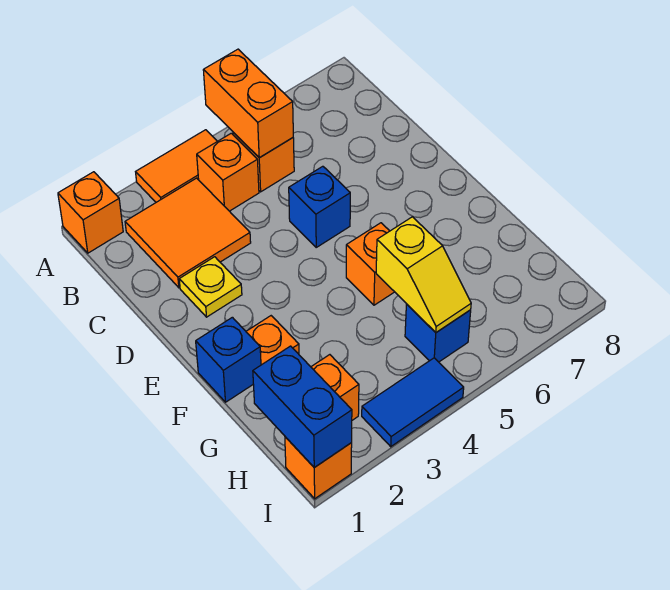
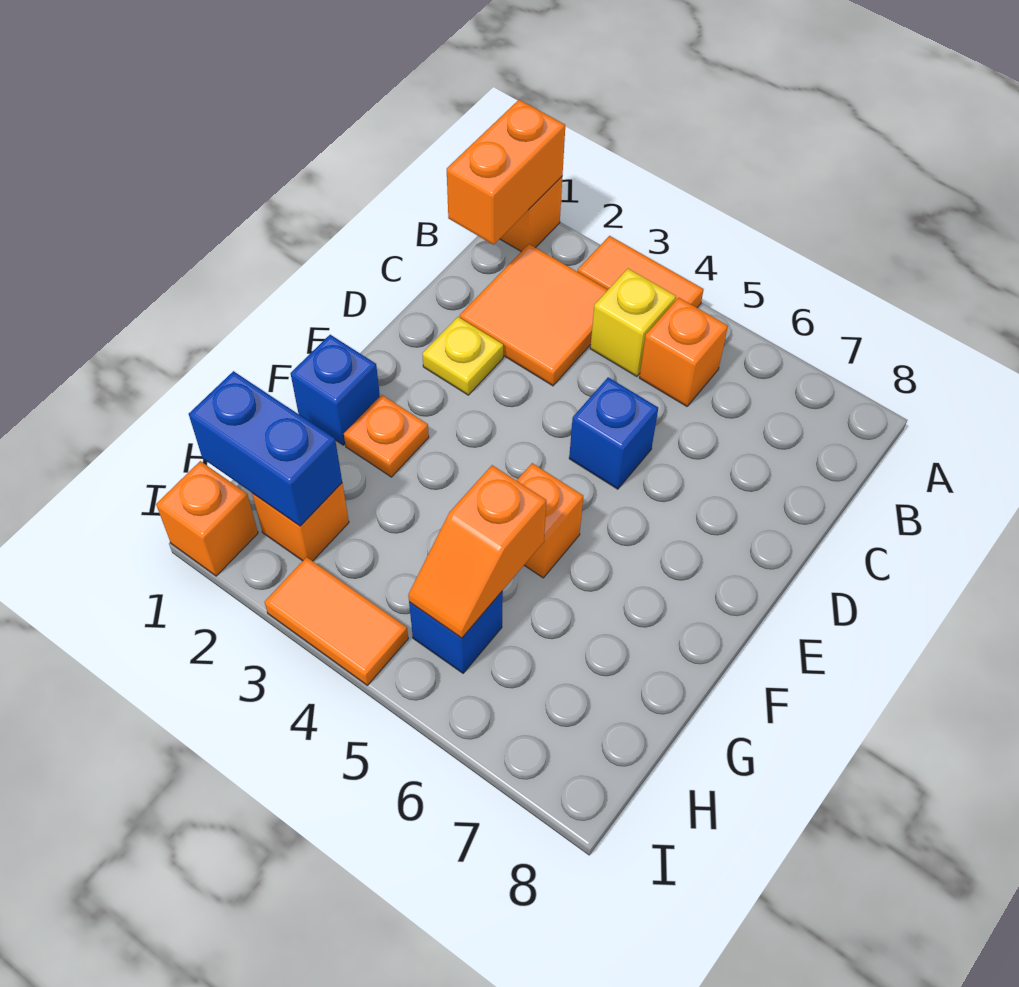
orange 1x2 brick [203,49,293,158] -> orange 1x2 brick moved to [447,100,565,245]
orange 1x1 brick [197,133,259,211] -> yellow 1x1 brick [590,269,676,377]
yellow 1x2 slope [376,217,471,332] -> orange 1x2 slope [408,465,546,638]
blue 1x2 brick [253,346,352,468] -> blue 1x2 brick turned to [189,371,342,526]
blue 1x2 tile [362,358,464,447] -> orange 1x2 tile [265,557,408,685]

